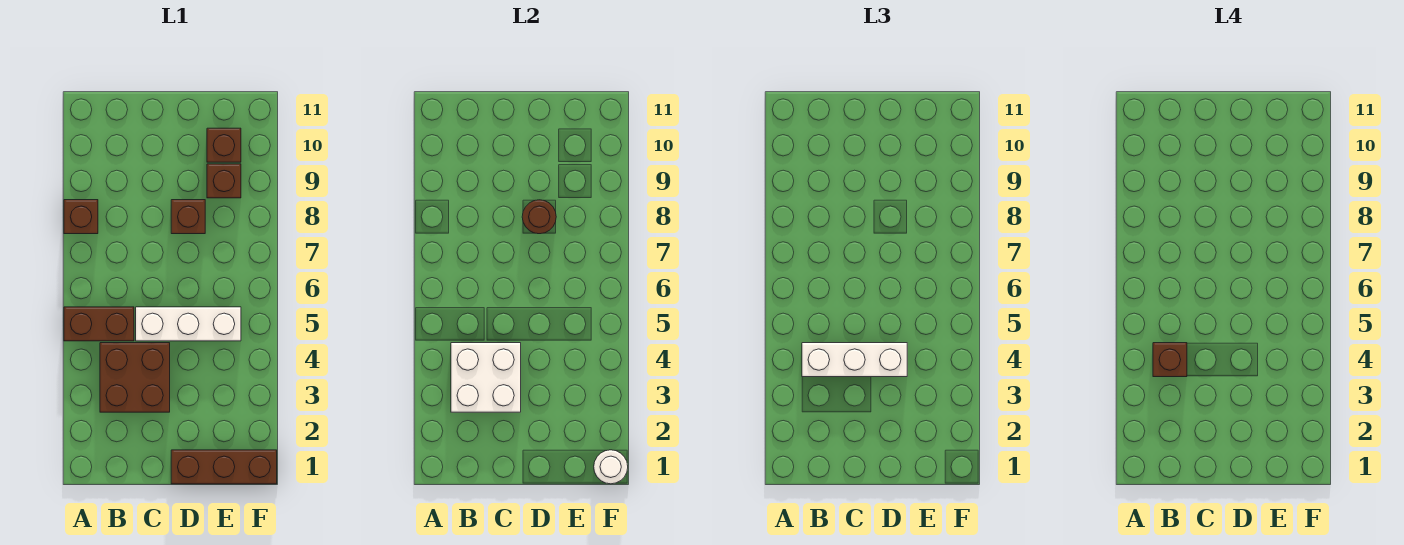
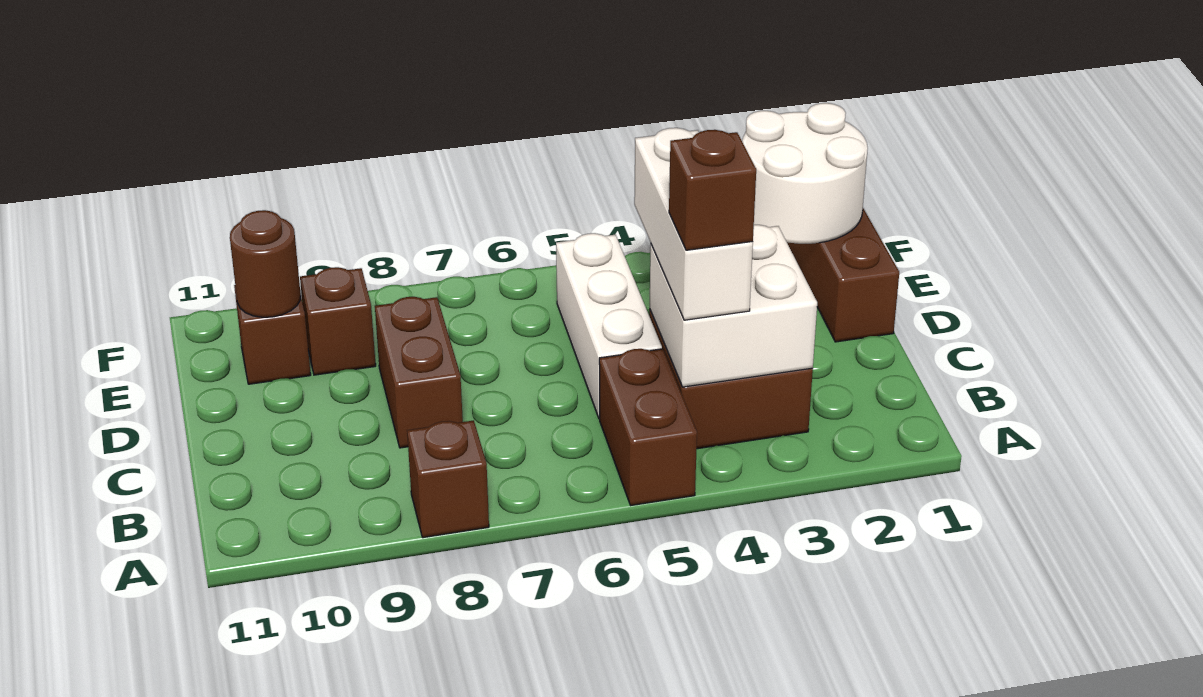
brown 1x1 brick [171,200,205,234] -> brown 1x2 brick [375,296,463,448]
brown 1x1 round brick [522,200,556,234] -> brown 1x1 round brick moved to [230,210,301,317]
white 1x1 round brick [594,450,628,484] -> white 2x2 round brick [742,103,868,244]

